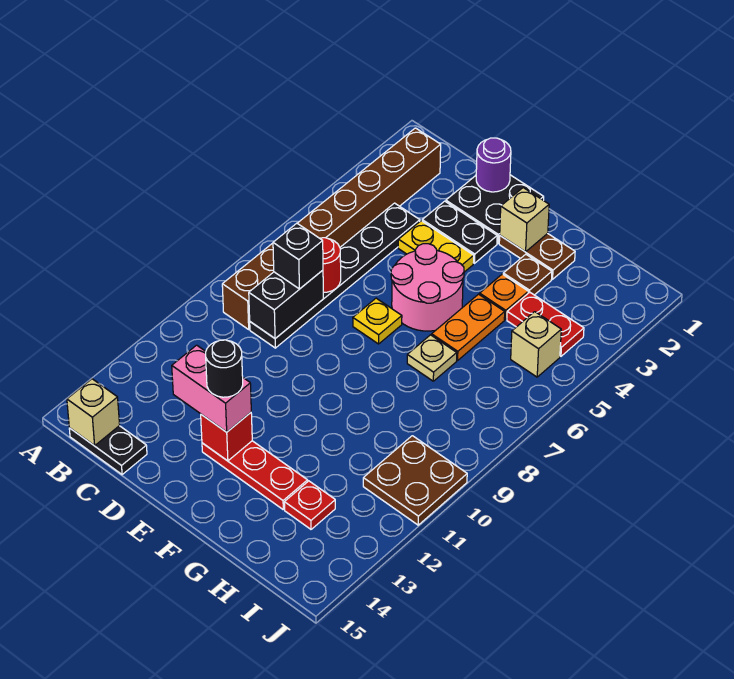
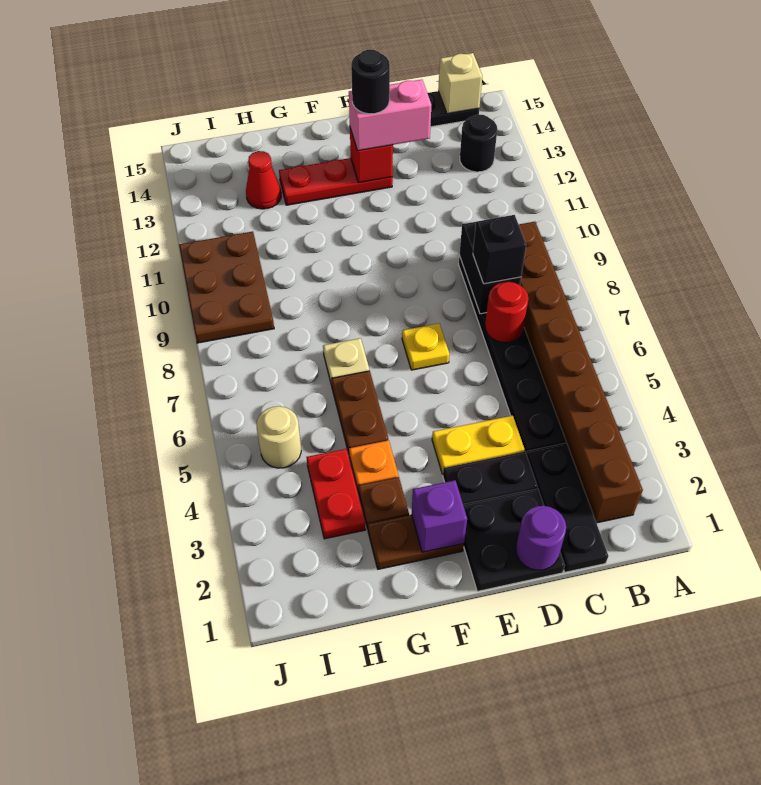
none -> black 1x1 round brick [460,115,497,172]
none -> black 1x3 plate [527,443,608,572]
pink 2x2 round brick [391,244,464,331] -> none
tan 1x1 brick [500,188,549,252] -> purple 1x1 brick [412,480,467,552]
orange 1x2 plate [432,294,505,360] -> brown 1x2 plate [331,371,388,453]
red 1x2 plate [507,292,584,356] -> red 1x2 plate turned to [307,449,366,539]
red 1x1 plate [284,481,335,529] -> red 1x1 cone [246,151,281,209]
tan 1x1 brick [511,312,561,377] -> tan 1x1 round brick [257,406,301,468]
brown 2x2 plate [363,436,467,525] -> brown 2x3 plate [179,232,274,343]

